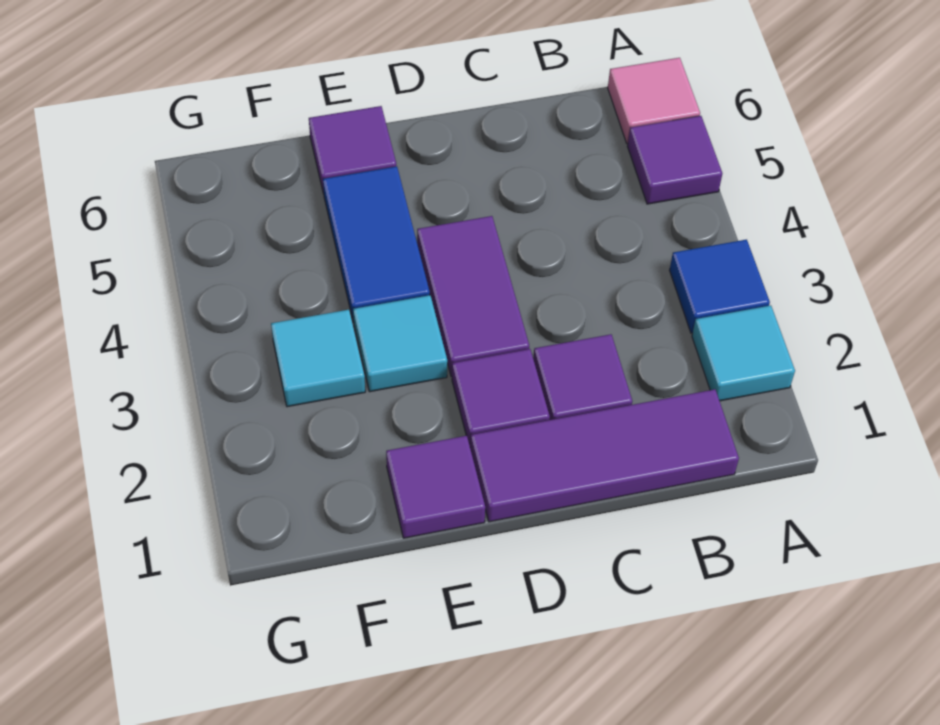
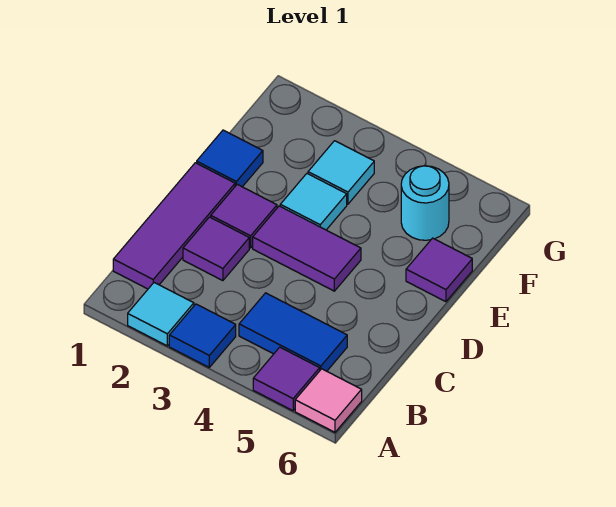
purple 1x1 tile [386,436,485,538] -> blue 1x1 tile [197,130,263,187]
blue 1x2 tile [323,166,430,323] -> blue 1x2 tile moved to [239,293,347,371]
none -> cyan 1x1 round brick [401,166,449,240]

